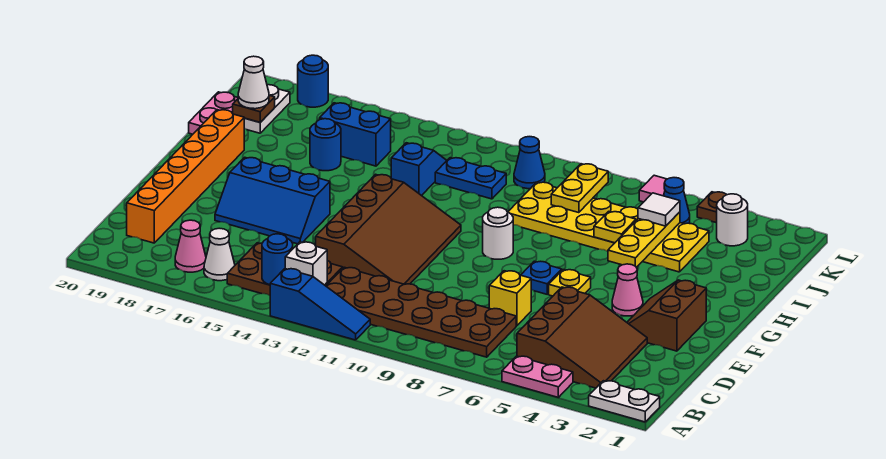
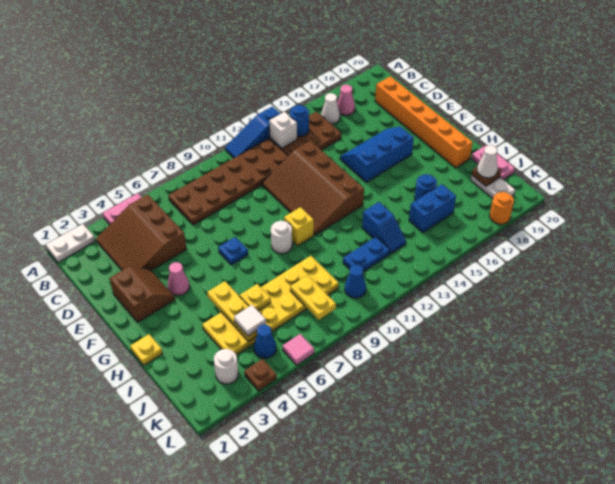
yellow 1x1 brick [489,271,531,326] -> yellow 1x1 brick moved to [284,207,314,246]
yellow 1x1 plate [549,270,591,296] -> yellow 1x1 plate moved to [130,334,163,365]
blue 1x1 round brick [298,55,328,107] -> orange 1x1 round brick [490,192,514,224]

